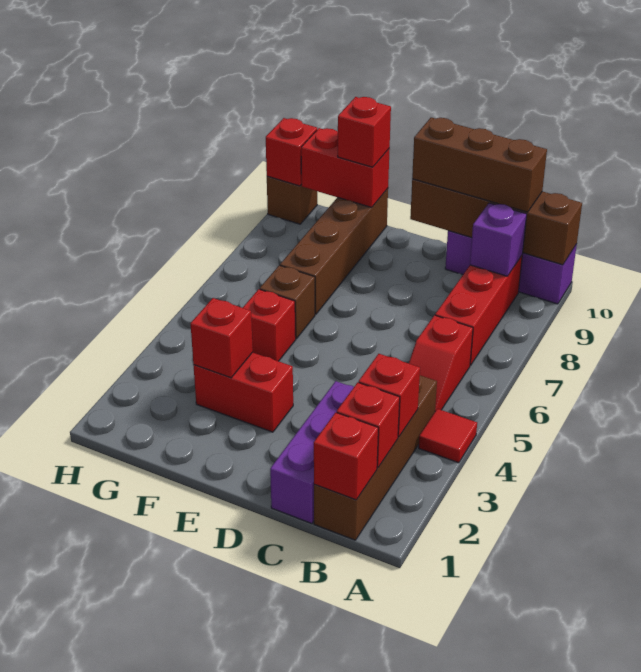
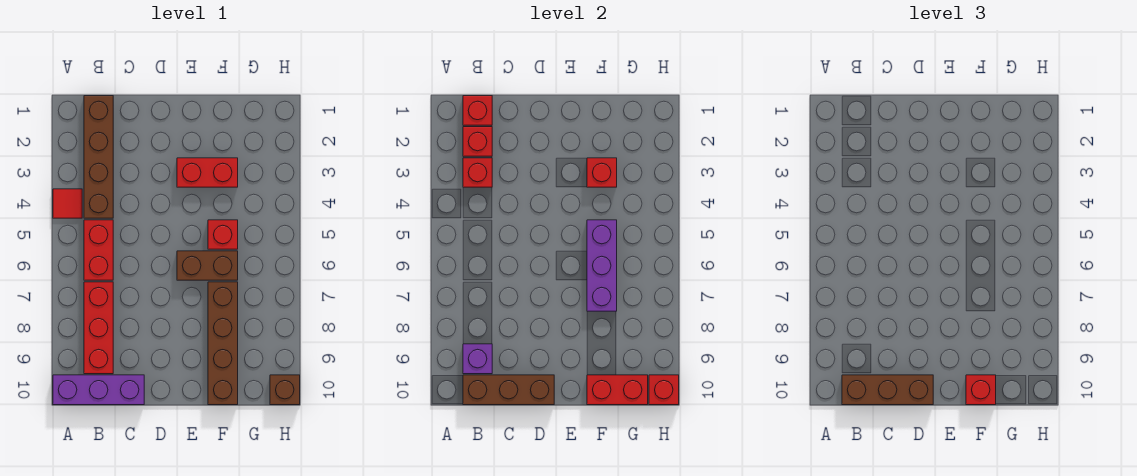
brown 1x4 brick [410,179,582,265] -> brown 1x3 brick [463,375,554,405]
red 1x2 slope [409,315,473,411] -> red 1x2 brick [84,220,113,280]
purple 1x3 brick [270,381,354,524] -> purple 1x3 brick moved to [587,220,617,311]
brown 1x1 brick [260,265,315,339] -> brown 1x2 brick [177,251,238,280]

